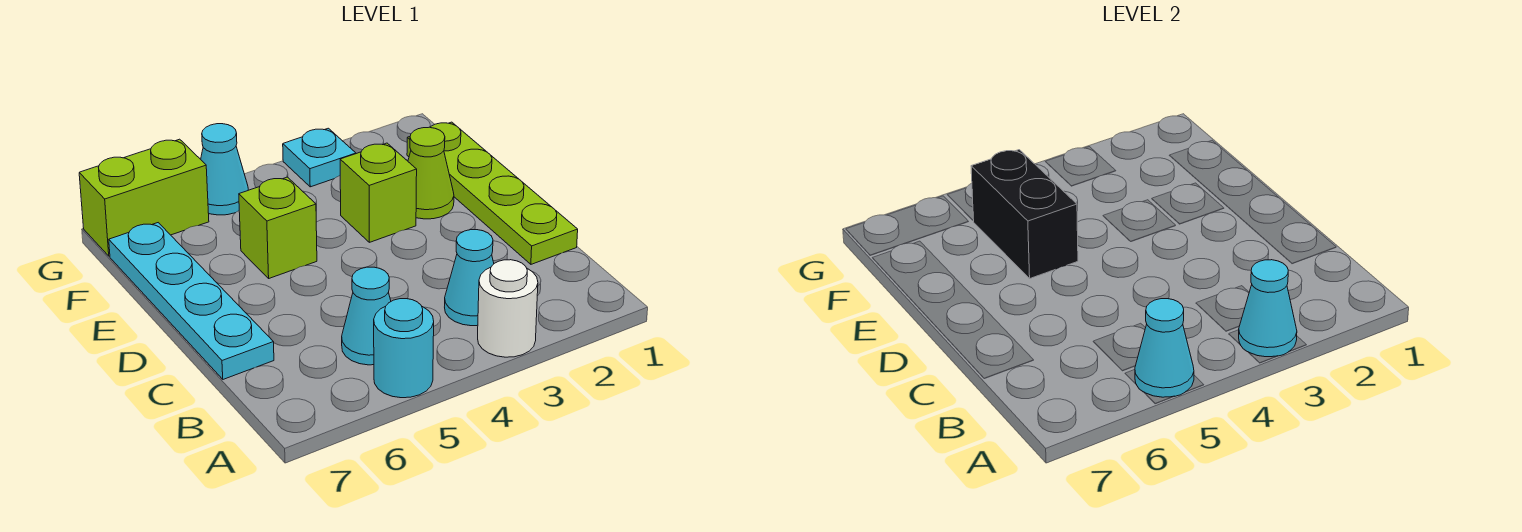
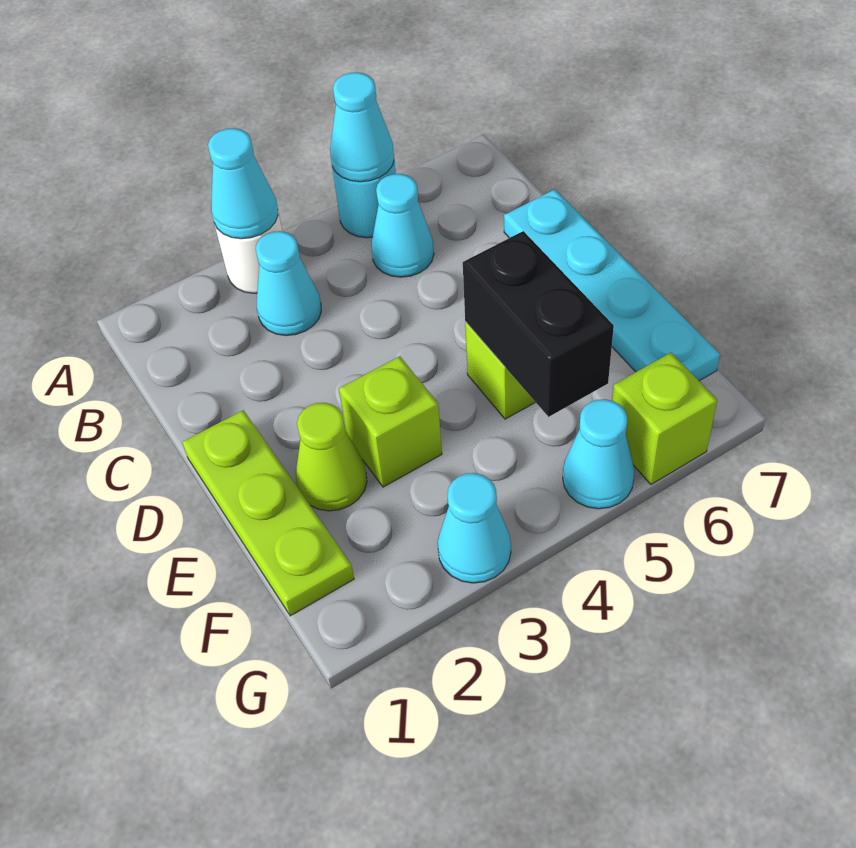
lime 1x4 plate [407,122,578,264] -> lime 1x3 plate [182,410,354,616]
cyan 1x1 plate [283,128,356,187] -> cyan 1x1 cone [438,473,511,583]
lime 1x2 brick [79,139,209,256] -> lime 1x1 brick [612,353,717,484]

